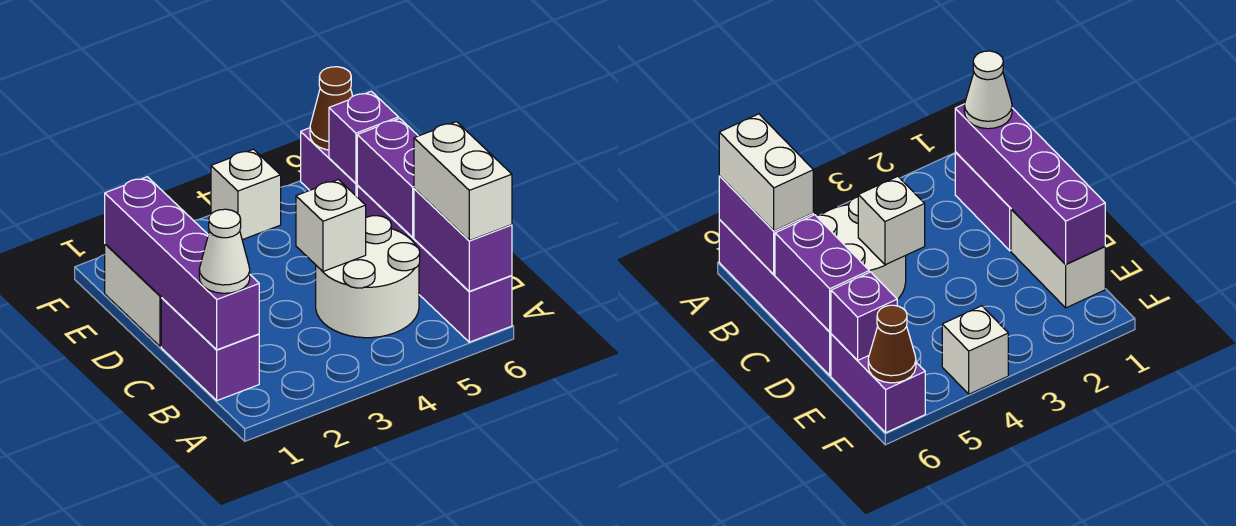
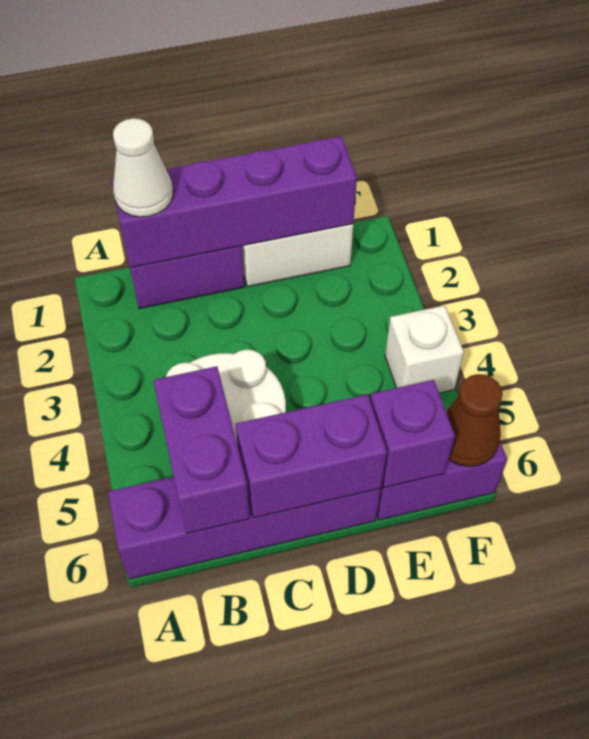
purple 1x2 brick [414,189,512,291] -> purple 1x2 brick turned to [153,366,250,534]
white 1x2 brick [414,122,512,241] -> none
white 1x1 brick [296,180,366,271] -> none

